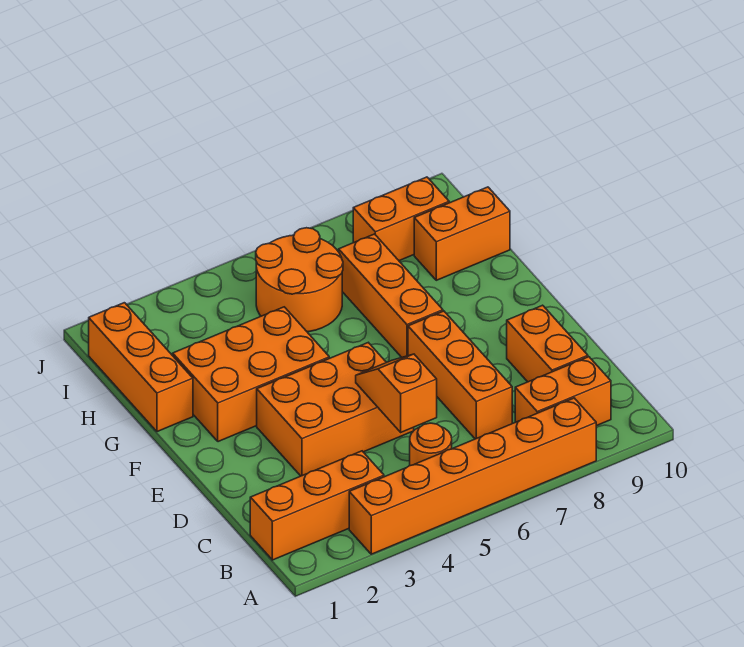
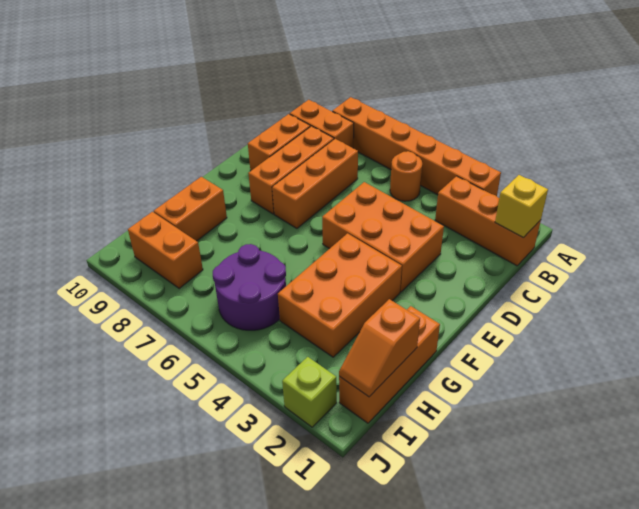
none -> yellow 1x1 brick [495,175,548,237]
orange 1x2 slope [356,354,437,432] -> orange 1x2 slope moved to [339,299,420,397]
orange 2x3 brick [173,307,329,442] -> orange 2x3 brick turned to [278,233,402,357]
orange 1x3 brick [339,234,443,357] -> orange 1x3 brick moved to [248,126,334,214]
orange 2x2 round brick [256,228,343,332] -> purple 2x2 round brick [213,244,286,330]
orange 1x2 brick [414,187,510,280] -> orange 1x2 brick turned to [154,177,227,241]
none -> lime 1x1 brick [282,357,337,427]

